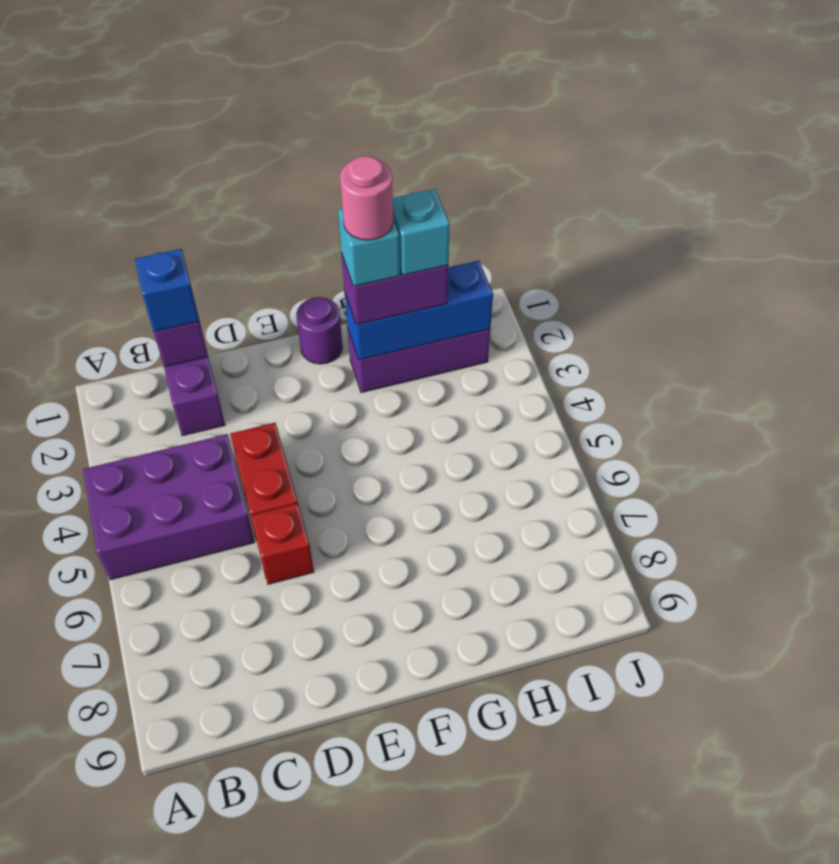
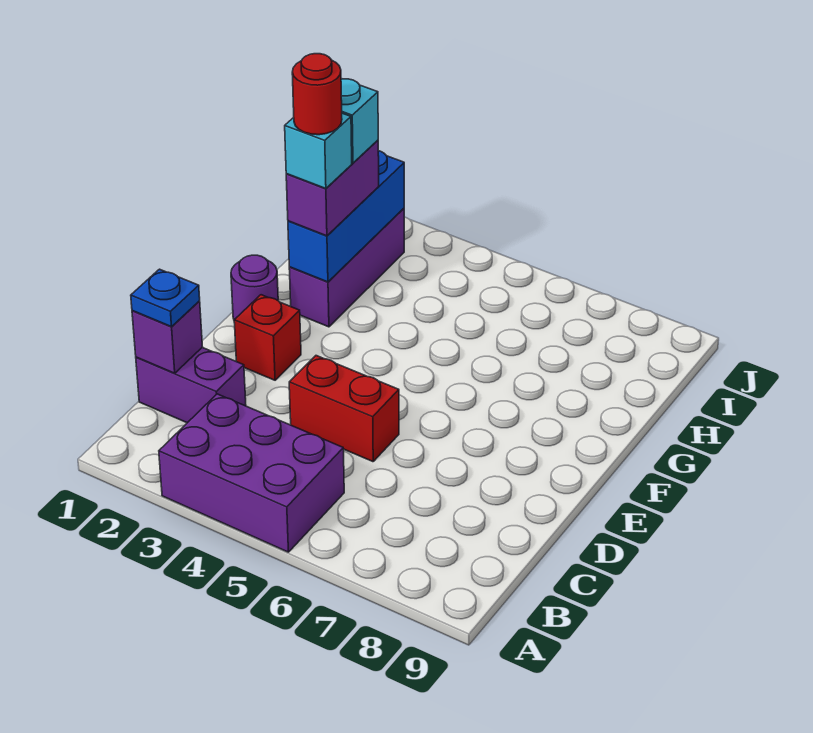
purple 2x3 brick [83,434,254,580] -> purple 2x3 brick turned to [159,394,344,552]
blue 1x1 brick [135,249,199,332] -> blue 1x1 plate [131,269,200,327]
red 1x1 brick [251,503,314,584] -> red 1x1 brick moved to [234,295,301,380]
pink 1x1 round brick [340,156,393,240] -> red 1x1 round brick [292,54,342,135]

